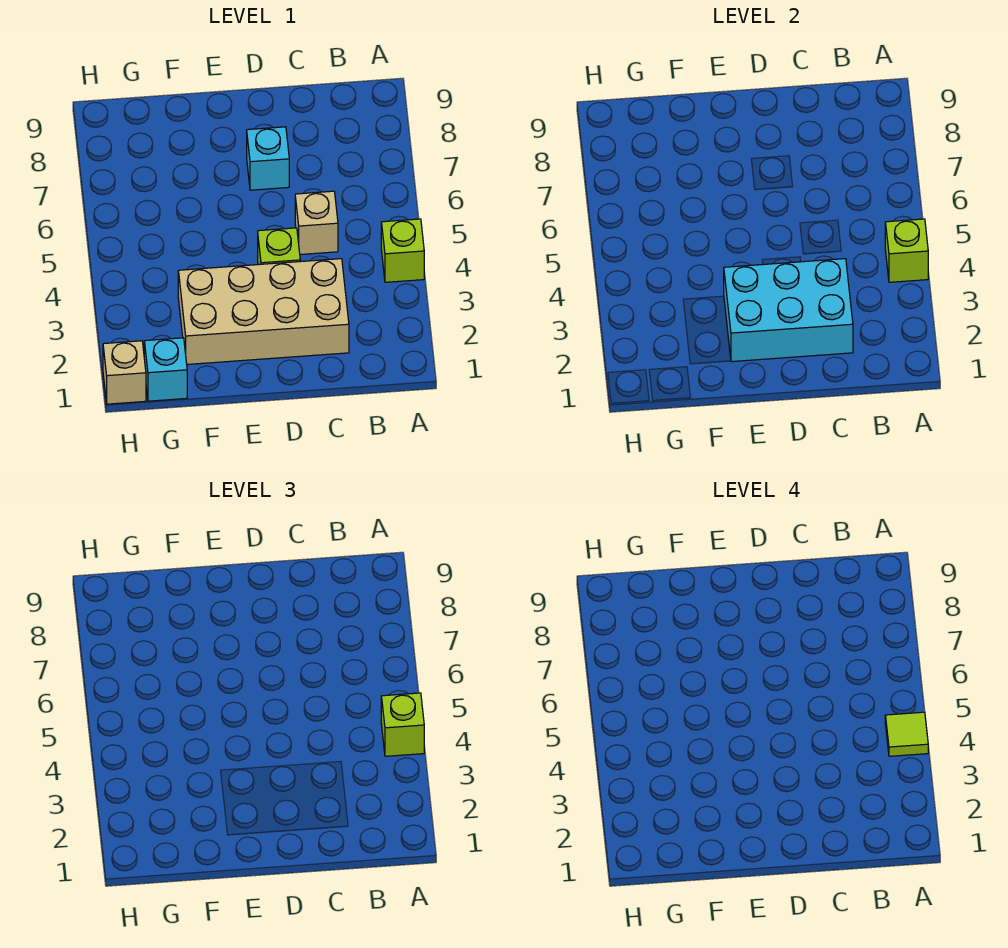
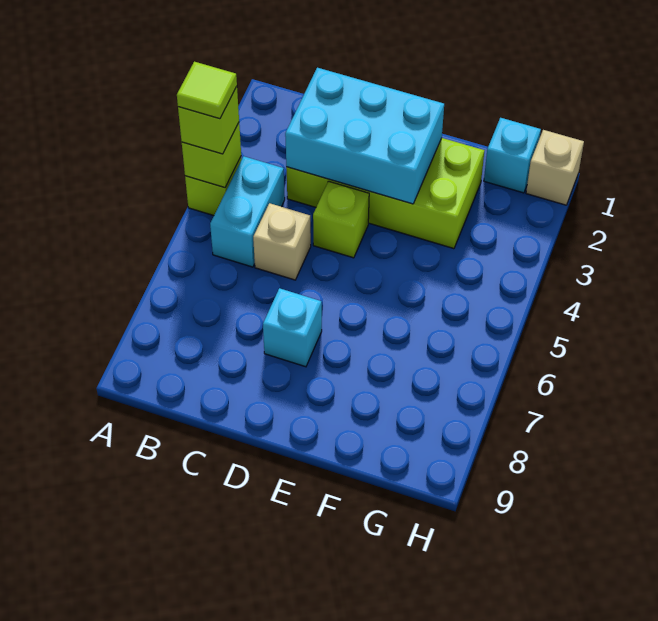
none -> cyan 1x2 brick [210,156,285,267]
tan 2x4 brick [178,259,349,364] -> lime 2x4 brick [286,138,485,249]

